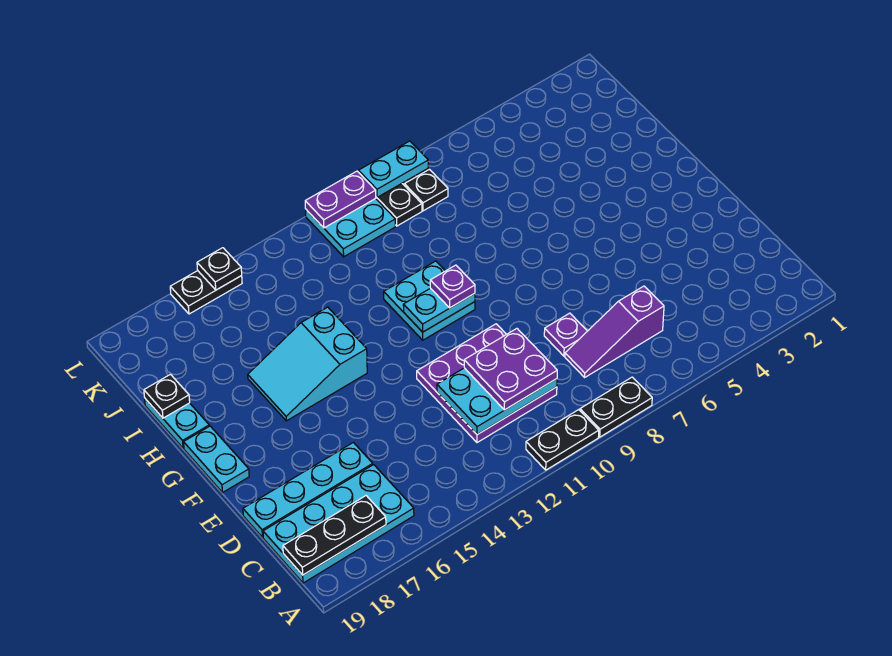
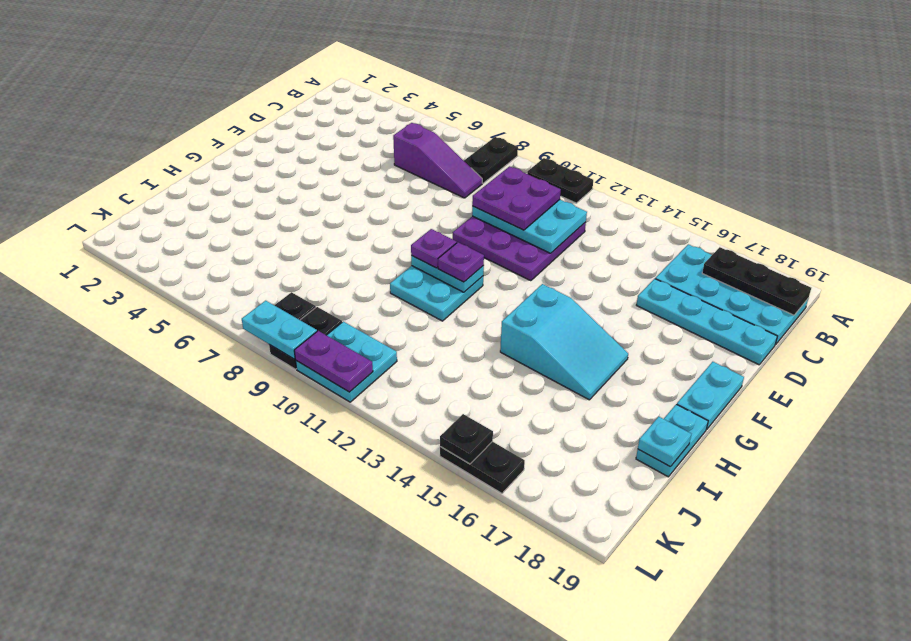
black 1x2 plate [580,377,652,437] -> black 1x2 plate turned to [464,137,518,183]
purple 1x1 plate [544,313,587,356] -> purple 1x1 plate moved to [438,242,484,282]
black 1x1 plate [144,374,190,418] -> cyan 1x1 plate [638,417,691,467]

